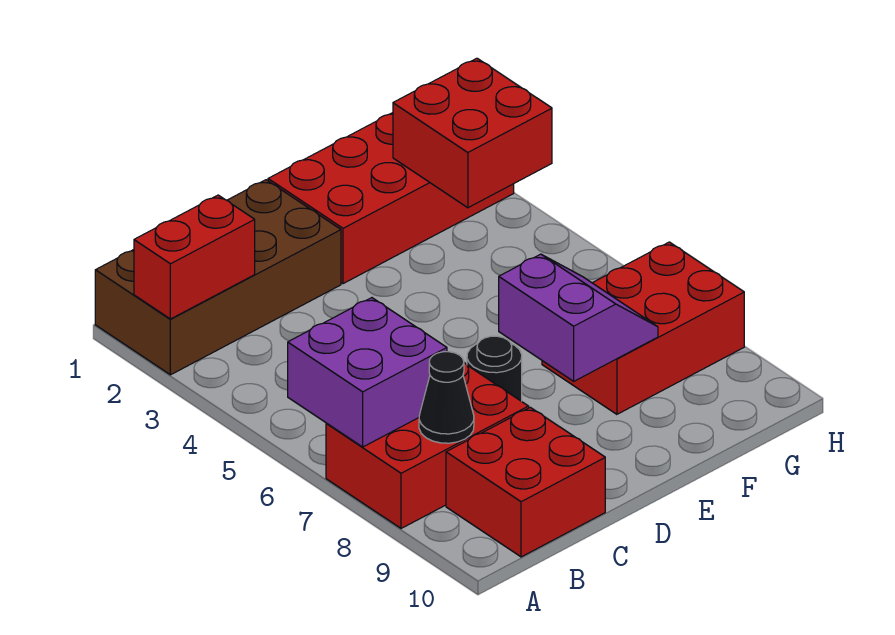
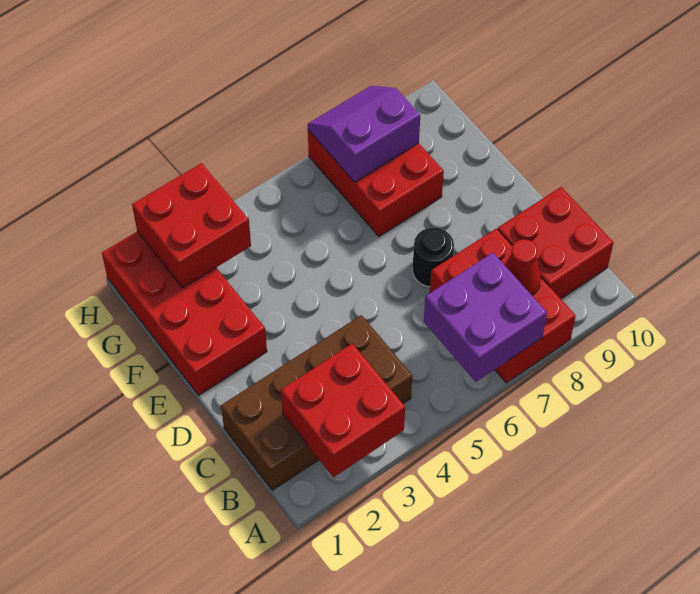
brown 2x4 brick [95,180,341,375] -> brown 2x4 brick turned to [221,315,412,490]
red 1x2 brick [134,195,255,319] -> red 2x2 brick [281,344,405,477]
black 1x1 cone [419,352,474,443] -> red 1x1 cone [505,239,541,296]
purple 2x2 slope [499,254,658,381] -> purple 2x2 slope moved to [308,86,420,182]

